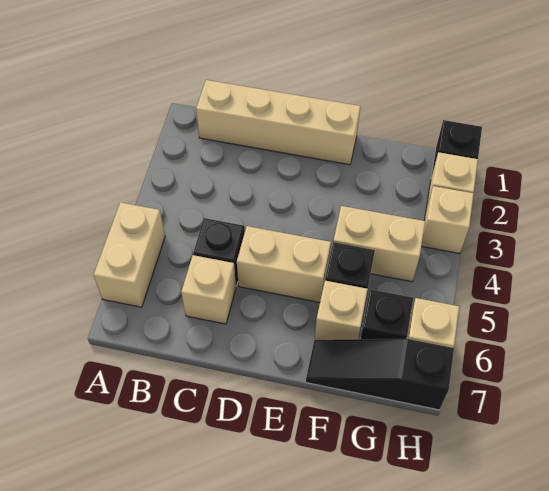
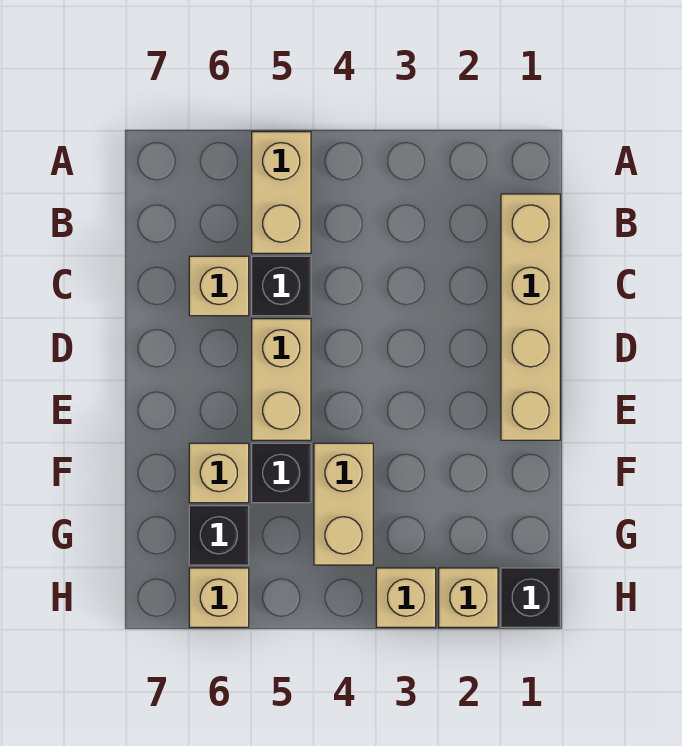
tan 1x2 brick [94,202,165,307] -> tan 1x2 brick turned to [252,132,311,253]
black 1x3 slope [306,339,454,410] -> none

